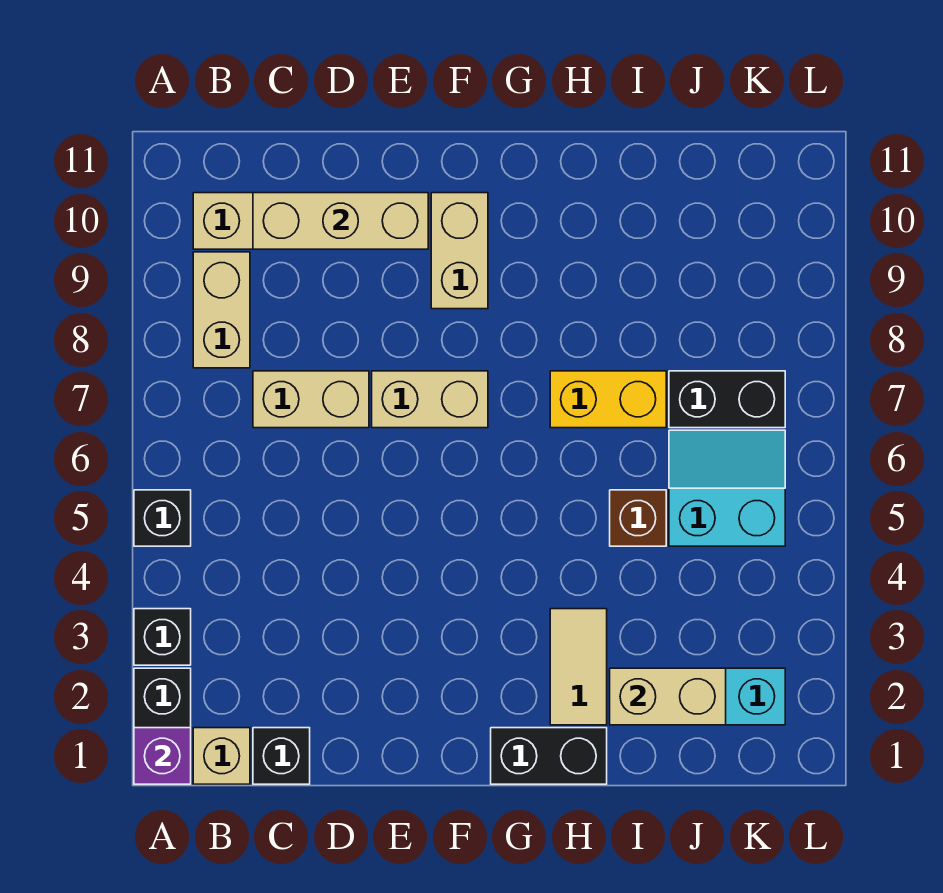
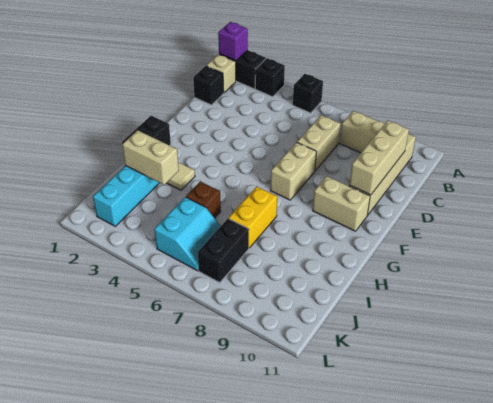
tan 1x2 brick [610,668,726,725] -> tan 1x2 brick turned to [122,130,179,185]

